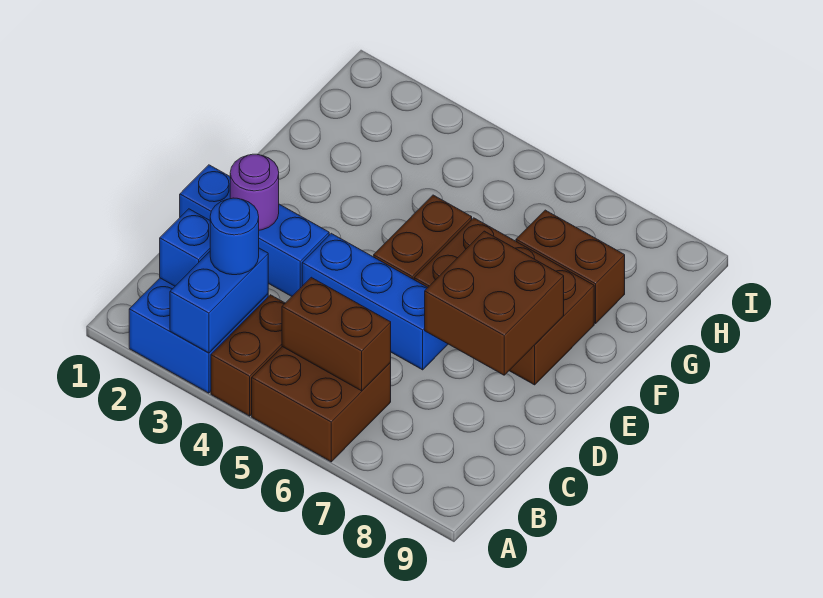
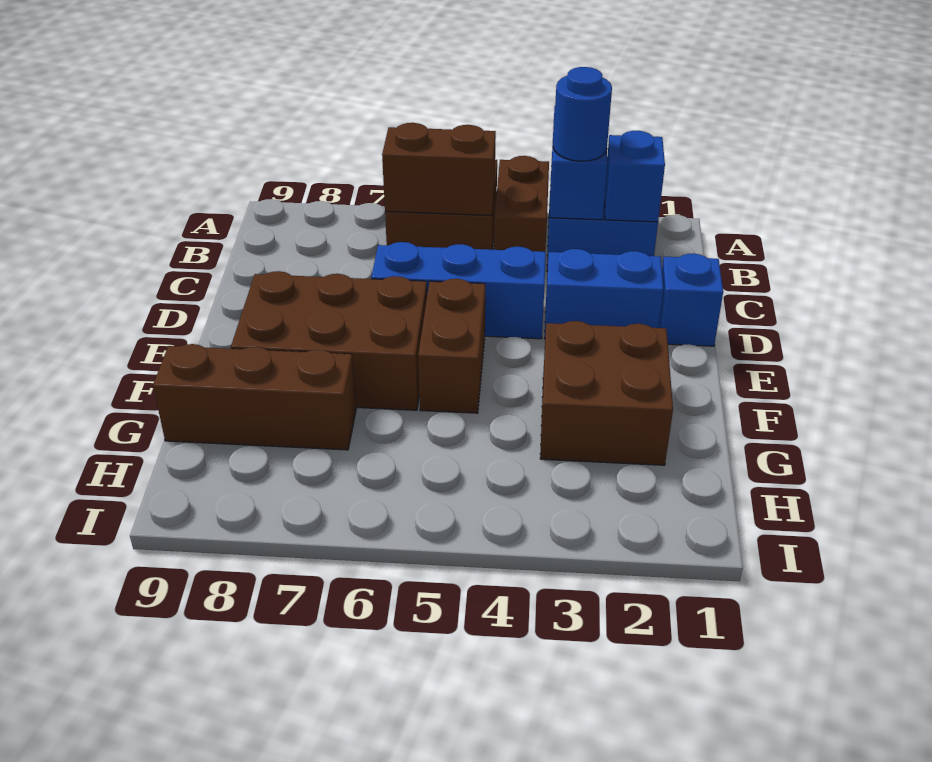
purple 1x1 round brick [230,154,279,230] -> none
brown 2x2 brick [425,231,564,375] -> brown 2x2 brick moved to [540,321,673,465]
brown 1x2 brick [516,210,625,323] -> brown 1x3 brick [153,344,356,450]

